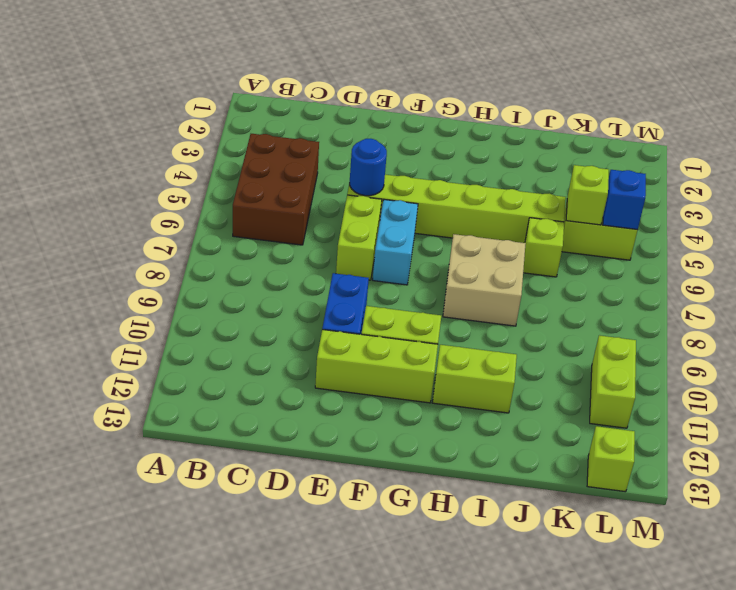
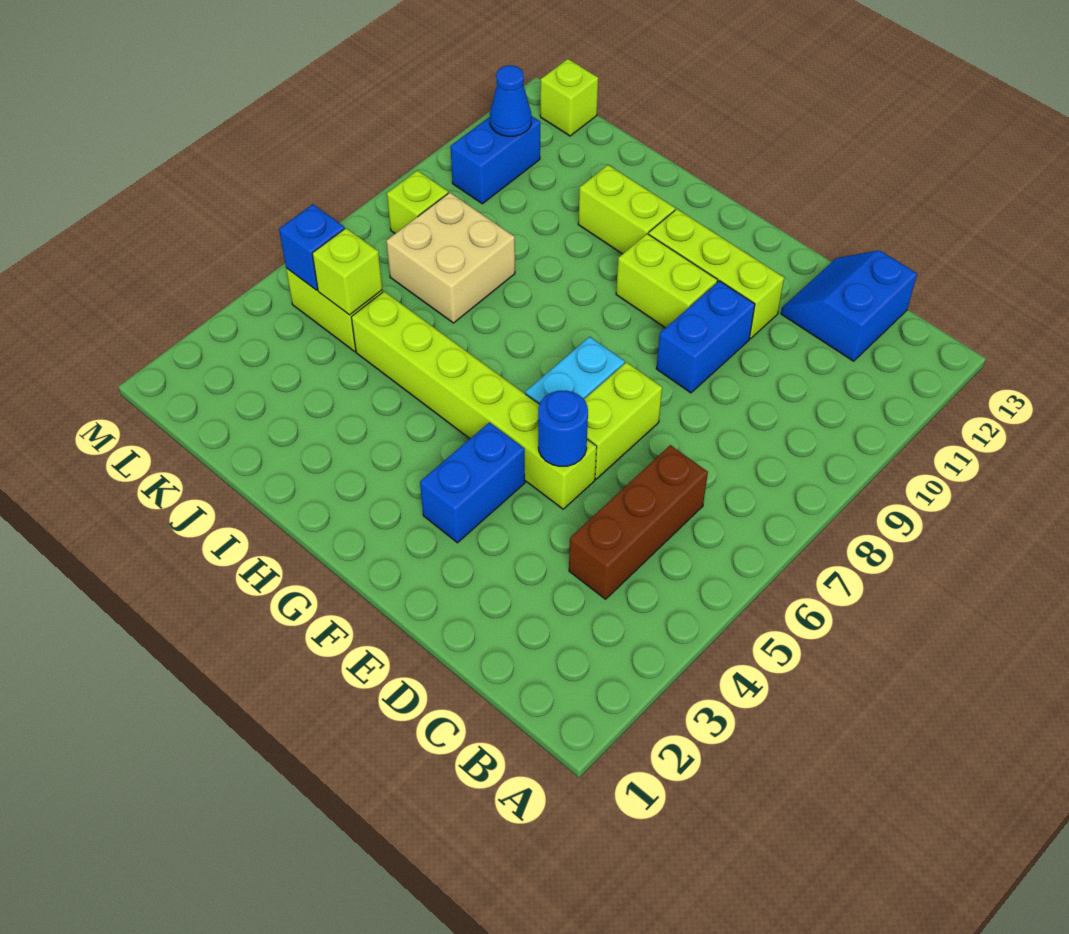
brown 2x3 brick [233,134,319,245] -> brown 1x3 brick [569,445,708,599]
none -> blue 2x2 slope [781,250,917,361]
none -> blue 1x2 brick [420,422,525,543]
tan 2x2 brick [443,234,526,326] -> tan 2x2 brick moved to [386,192,515,323]
lime 1x1 brick [523,218,564,277] -> lime 1x1 brick moved to [387,171,448,233]
lime 1x2 brick [590,335,636,428] -> blue 1x2 brick [450,116,540,204]
none -> blue 1x1 cone [490,65,531,136]

